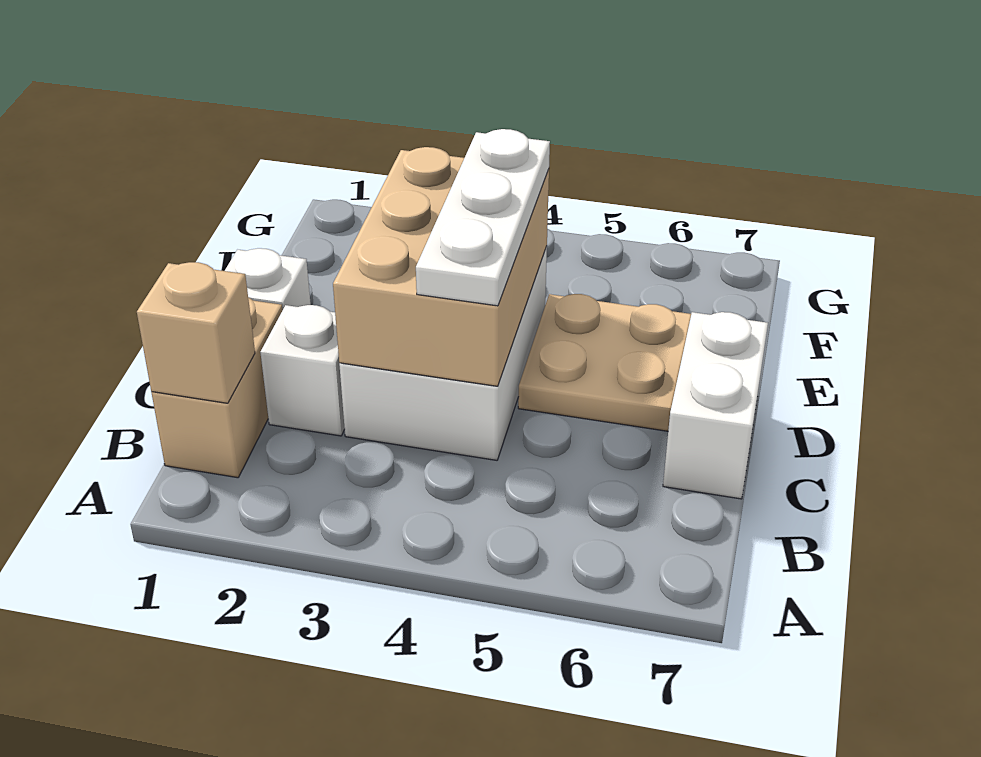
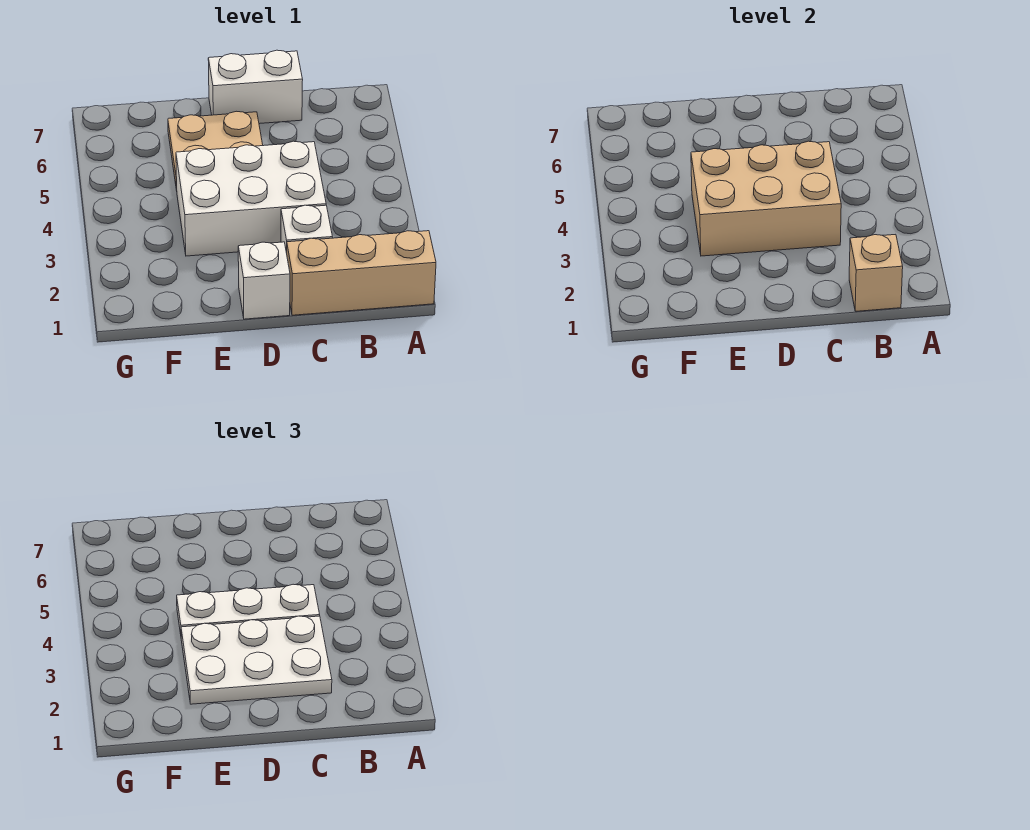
tan 1x2 brick [151,297,282,478] -> tan 1x3 brick [287,231,436,315]
none -> white 2x3 plate [181,616,332,704]

